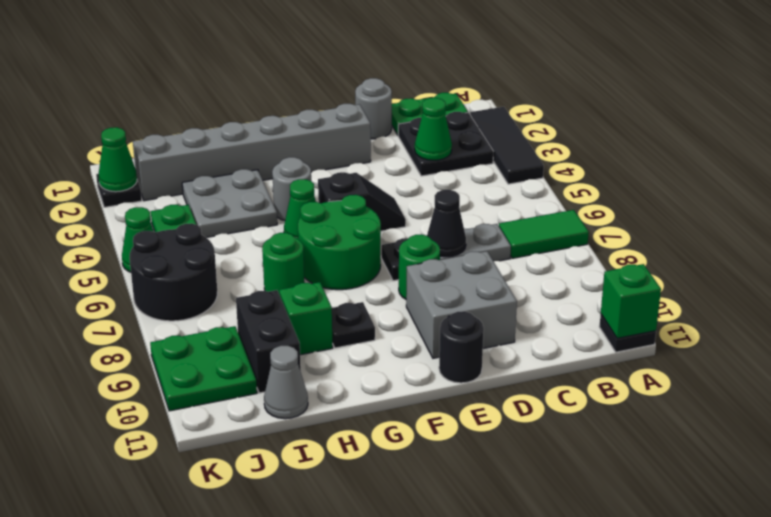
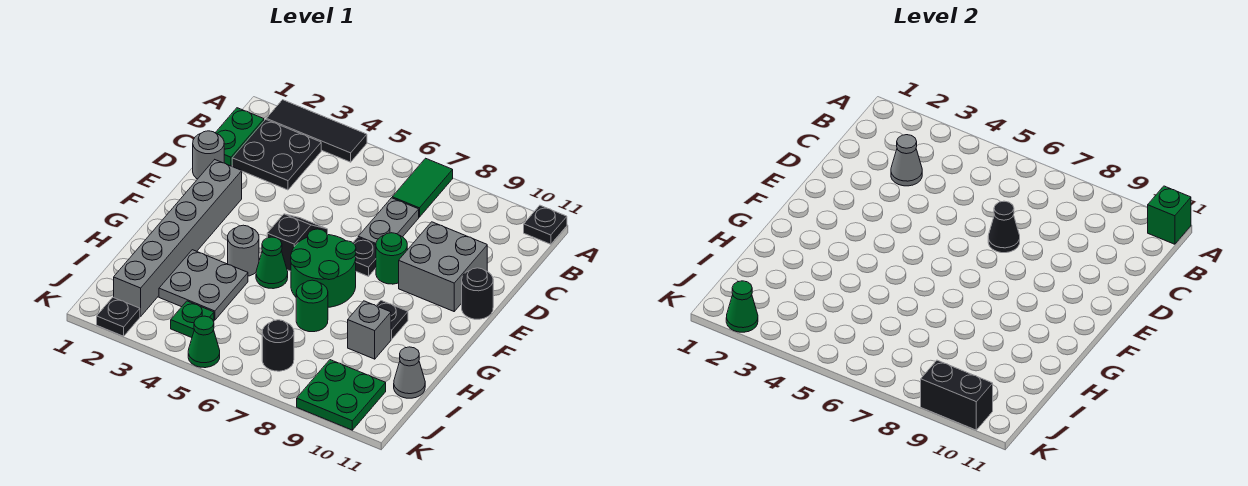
green 1x1 cone [415,98,452,160] -> grey 1x1 cone [891,135,922,186]
green 1x1 brick [279,282,333,355] -> grey 1x1 brick [348,301,391,359]
black 1x2 brick [236,290,301,393] -> black 1x2 brick moved to [921,360,993,430]
black 2x2 round brick [130,223,217,321] -> black 1x1 round brick [262,320,294,371]

